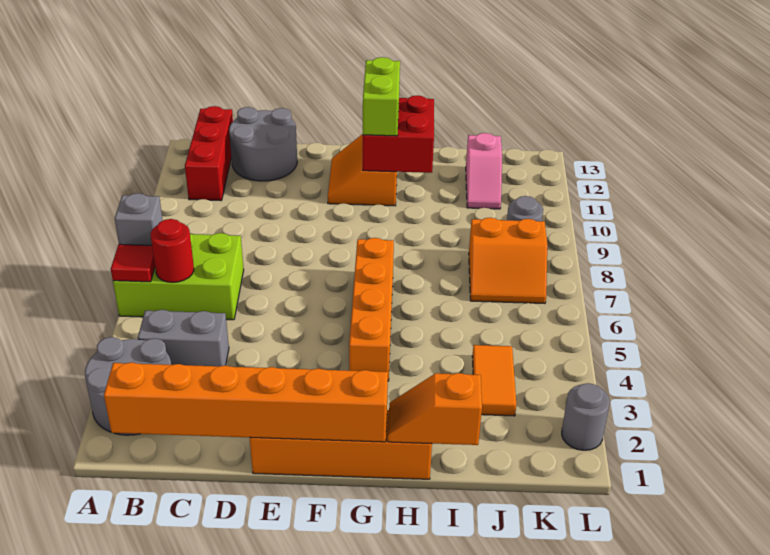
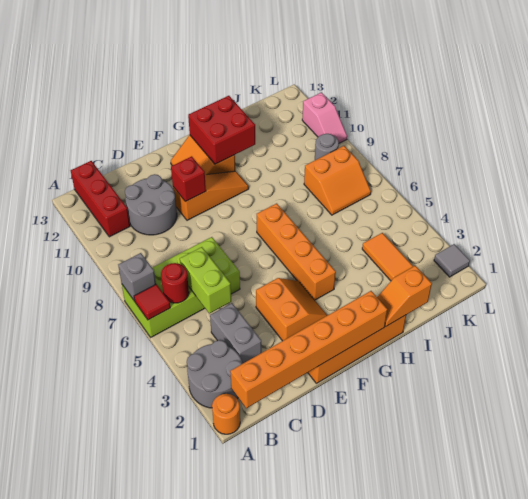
none -> orange 1x1 round brick [212,394,240,434]
lime 2x3 brick [113,233,244,320] -> lime 2x4 brick [122,237,240,337]
grey 1x2 brick [138,310,229,366] -> grey 1x2 brick turned to [210,303,262,364]
grey 2x2 round brick [229,107,297,181] -> grey 2x2 round brick moved to [125,174,177,235]
none -> orange 2x2 slope [256,278,327,341]
none -> orange 1x3 slope [173,171,249,220]
none -> red 1x1 brick [171,156,206,202]
lime 1x2 brick [363,57,400,136] -> lime 1x2 brick moved to [180,247,231,313]
pink 1x2 slope [466,133,502,209] -> pink 1x2 slope moved to [302,92,347,143]
grey 1x1 round brick [562,383,610,450] -> grey 1x1 tile [434,244,470,277]

